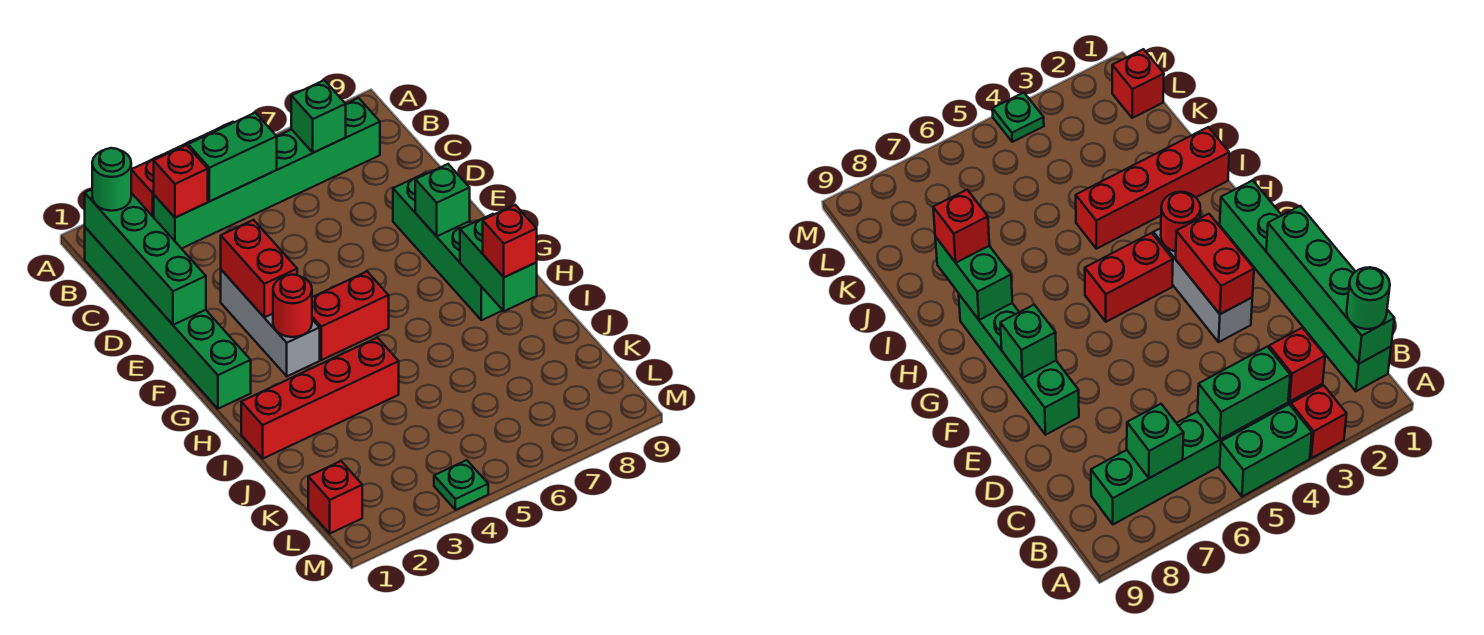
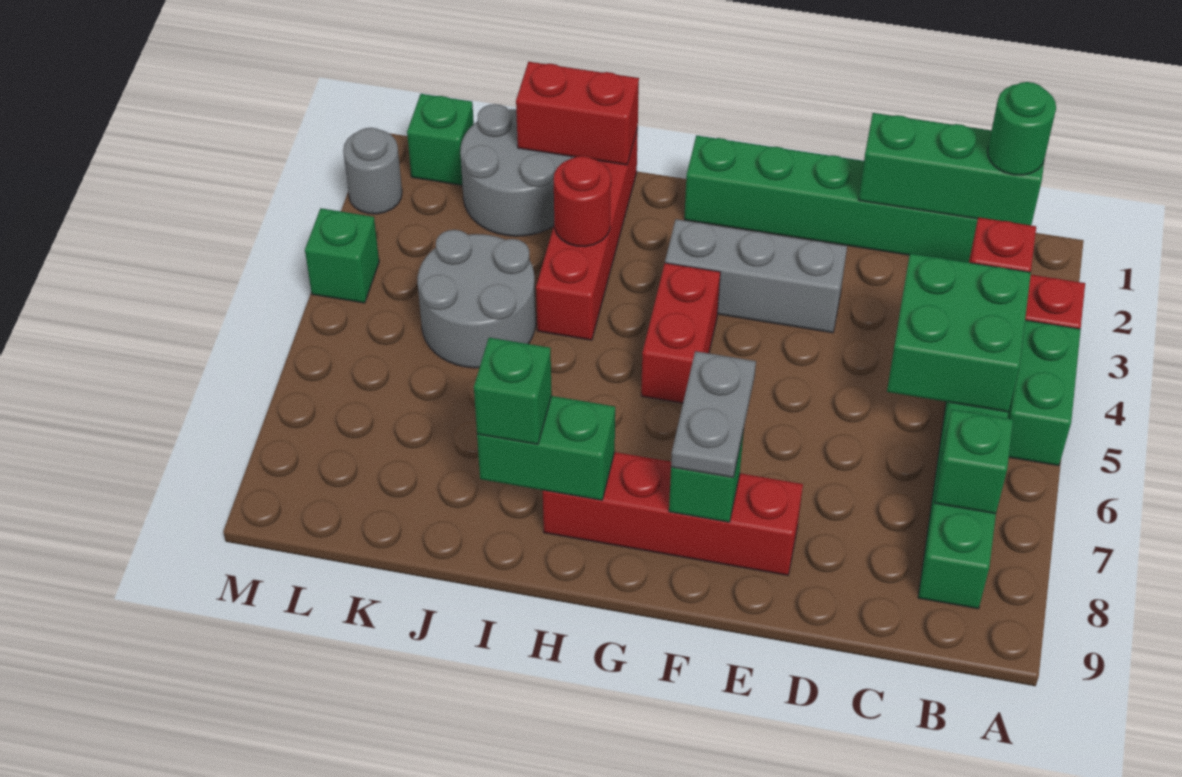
green 1x4 brick [85,190,206,325] -> green 1x3 brick [859,113,1044,225]
green 1x2 brick [188,113,277,201] -> green 2x2 brick [887,253,1031,412]
red 1x2 brick [221,220,297,317] -> red 1x2 brick moved to [516,62,639,165]
green 1x4 brick [393,173,503,320] -> red 1x4 brick [543,452,803,575]
none -> grey 1x2 plate [671,351,756,478]
red 1x1 round brick [273,274,312,337] -> red 1x1 round brick moved to [554,156,611,247]
red 1x1 brick [483,205,537,277] -> green 1x1 brick [474,338,552,444]
none -> grey 2x2 round brick [460,104,572,236]
none -> grey 2x2 round brick [418,230,536,368]
red 1x1 brick [308,461,362,533] -> green 1x1 brick [407,94,474,185]
none -> grey 1x1 round brick [343,128,402,214]
green 1x1 plate [434,460,488,510] -> green 1x1 brick [305,208,379,303]

